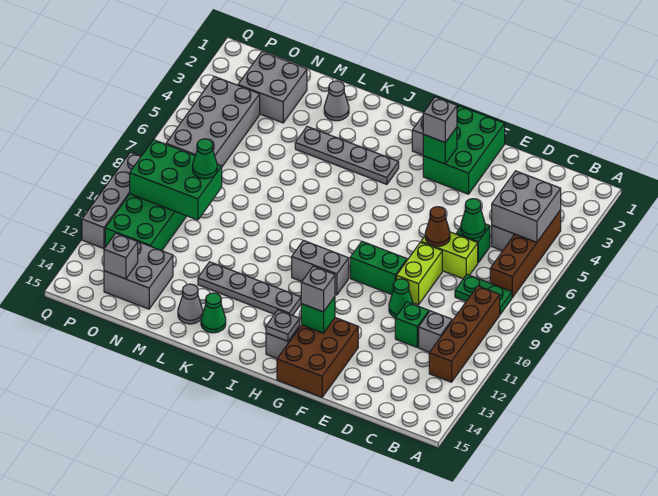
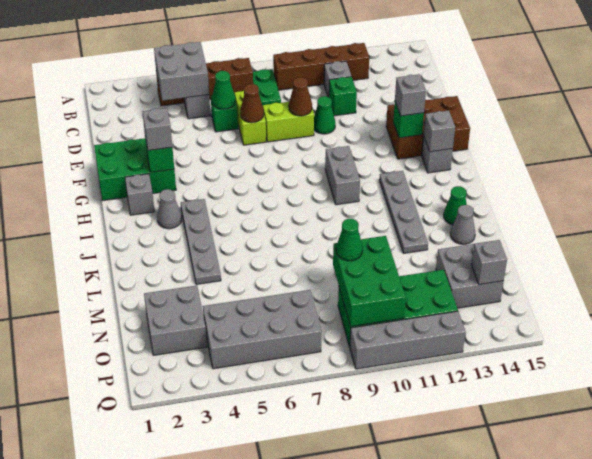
none -> brown 1x1 cone [289,77,312,116]
green 1x2 brick [350,241,407,294] -> none
grey 1x1 plate [266,310,300,341] -> grey 1x1 brick [424,110,455,152]
grey 1x1 cone [324,81,349,121] -> grey 1x1 cone moved to [157,189,182,229]

